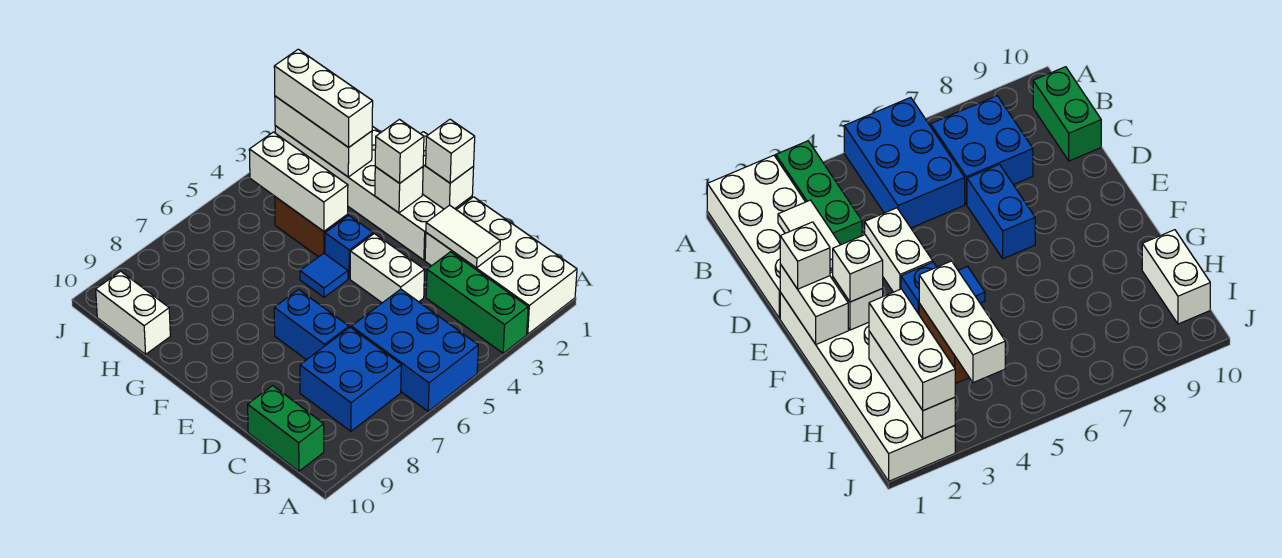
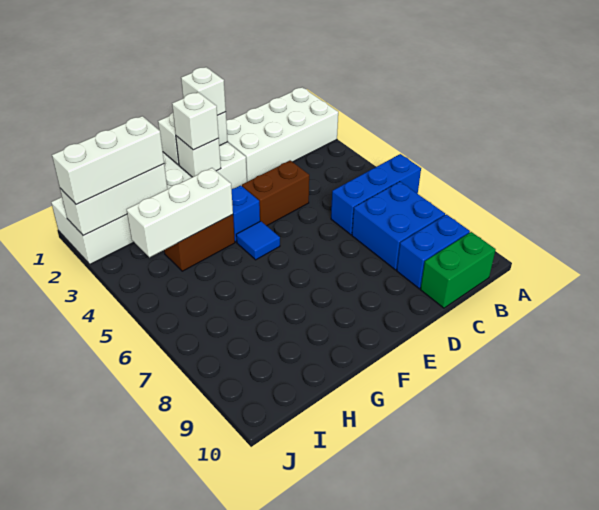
green 1x3 brick [426,252,528,353] -> none
blue 2x3 brick [351,289,478,411] -> blue 1x3 brick [331,154,421,235]
white 1x2 tile [426,205,500,268] -> none
white 1x2 brick [350,234,425,303] -> brown 1x2 brick [242,160,309,226]
blue 1x2 brick [274,289,349,360] -> blue 1x2 brick moved to [397,214,470,289]
white 1x2 brick [96,271,170,354] -> none

